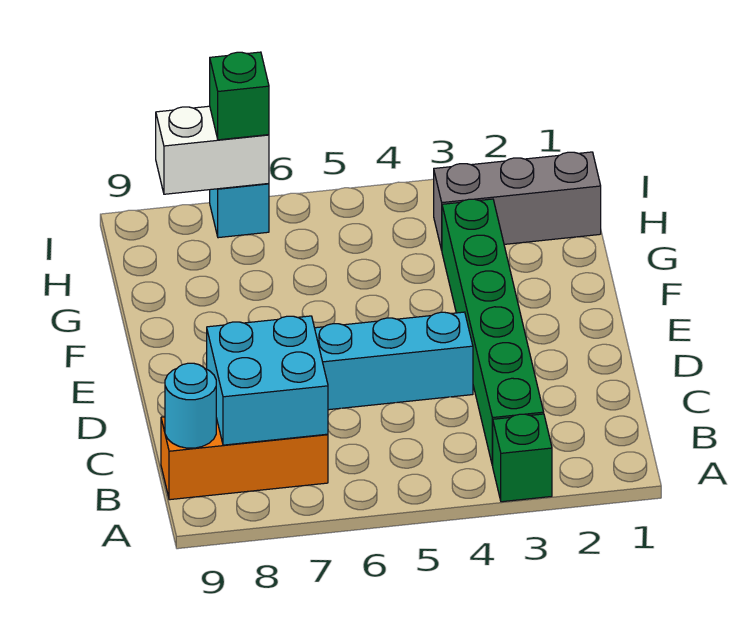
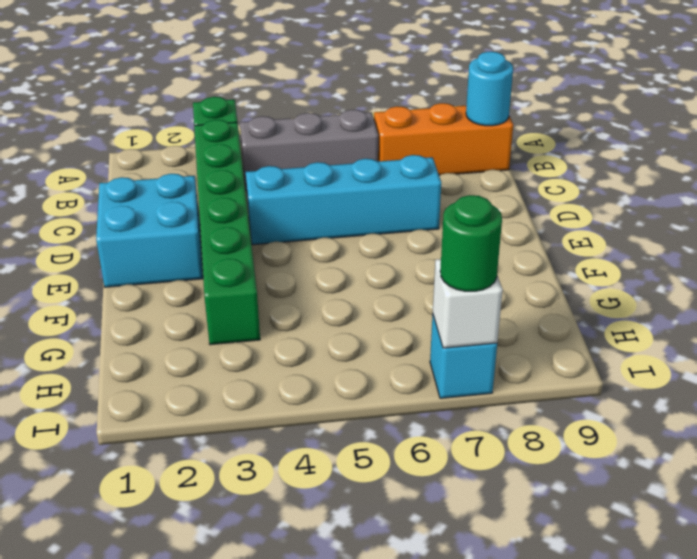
cyan 2x2 brick [207,316,328,445] -> cyan 2x2 brick moved to [96,174,203,287]
grey 1x3 brick [434,152,601,250] -> grey 1x3 brick moved to [240,110,378,191]
white 1x2 brick [156,106,269,194] -> white 1x1 brick [433,259,503,348]
green 1x1 brick [210,52,269,140] -> green 1x1 round brick [440,195,502,291]

